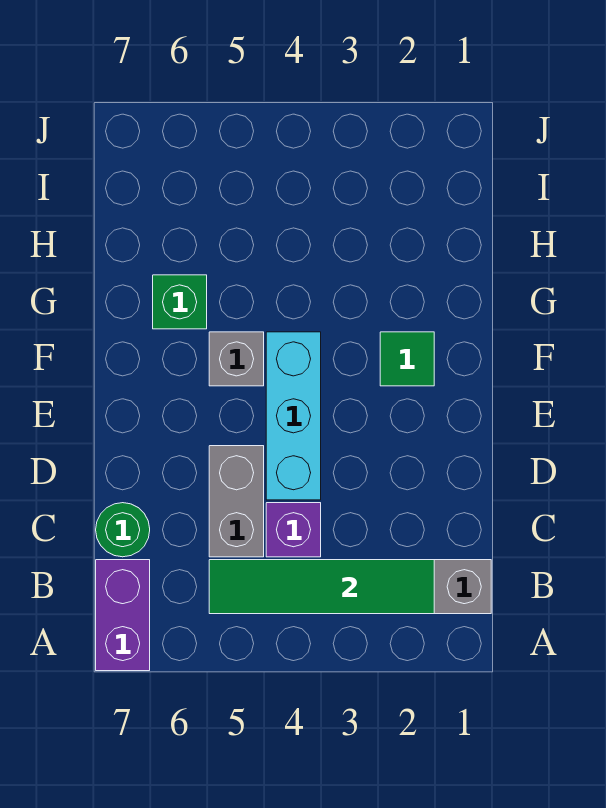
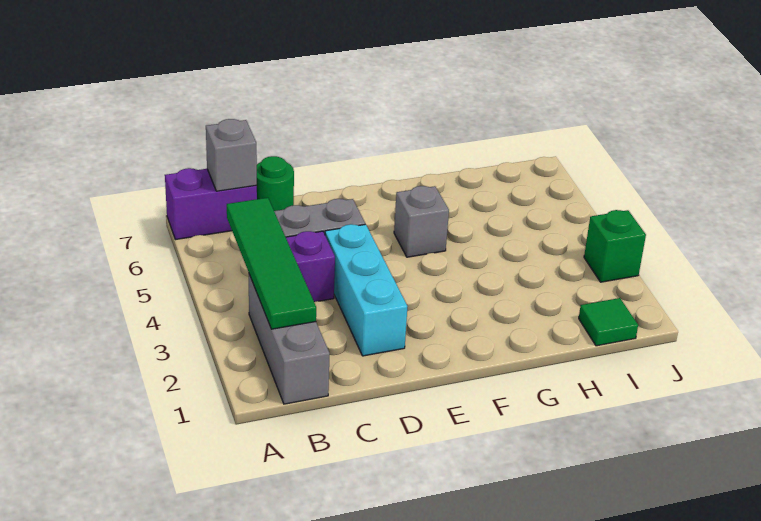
none -> grey 1x1 brick [206,119,257,191]
cyan 1x3 brick [266,332,321,500] -> cyan 1x3 brick turned to [325,224,408,356]
green 1x1 tile [380,332,434,386] -> green 1x1 tile moved to [579,298,638,346]
green 1x1 brick [153,275,207,329] -> green 1x1 brick moved to [584,210,646,282]

